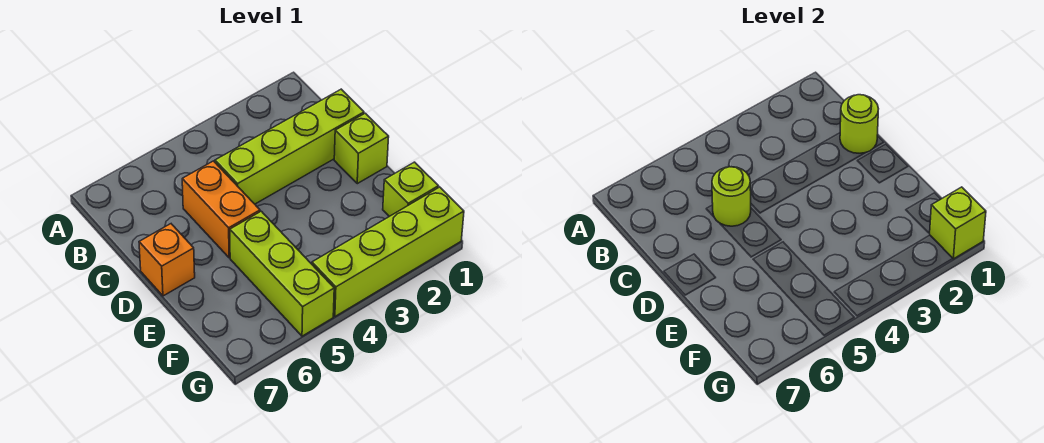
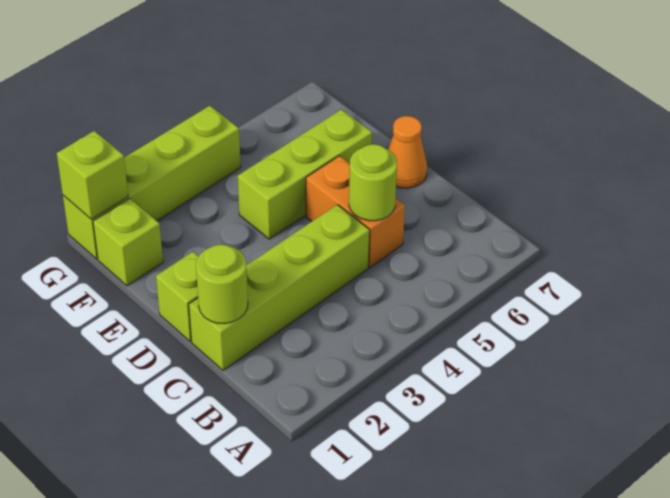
orange 1x1 brick [139,224,195,296] -> orange 1x1 cone [388,116,427,188]
lime 1x3 brick [230,211,334,336] -> lime 1x3 brick turned to [238,109,372,239]

